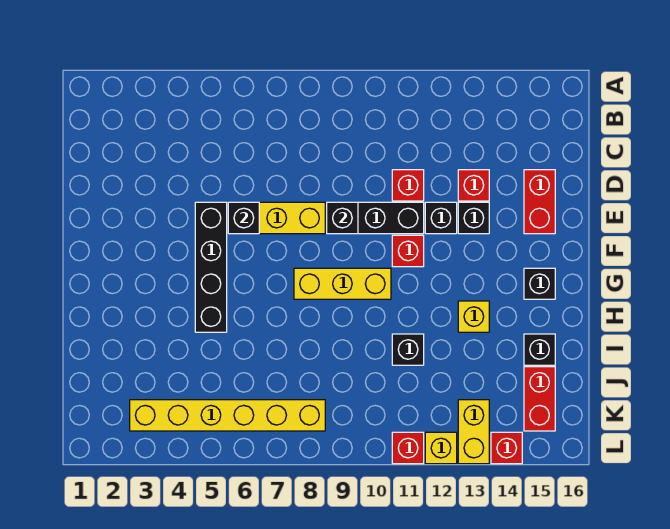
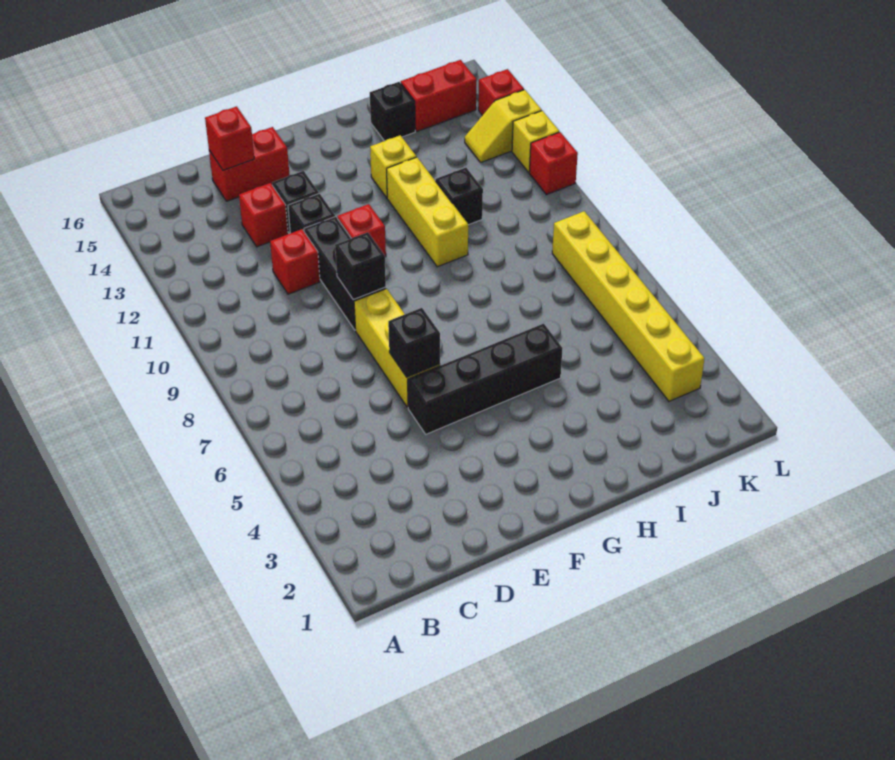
none -> red 1x1 brick [205,106,254,170]
yellow 1x3 brick [294,268,391,299] -> yellow 1x3 brick moved to [387,157,468,267]
black 1x1 brick [524,268,555,299] -> none
yellow 1x2 brick [458,400,489,464] -> yellow 1x2 slope [465,90,542,162]

